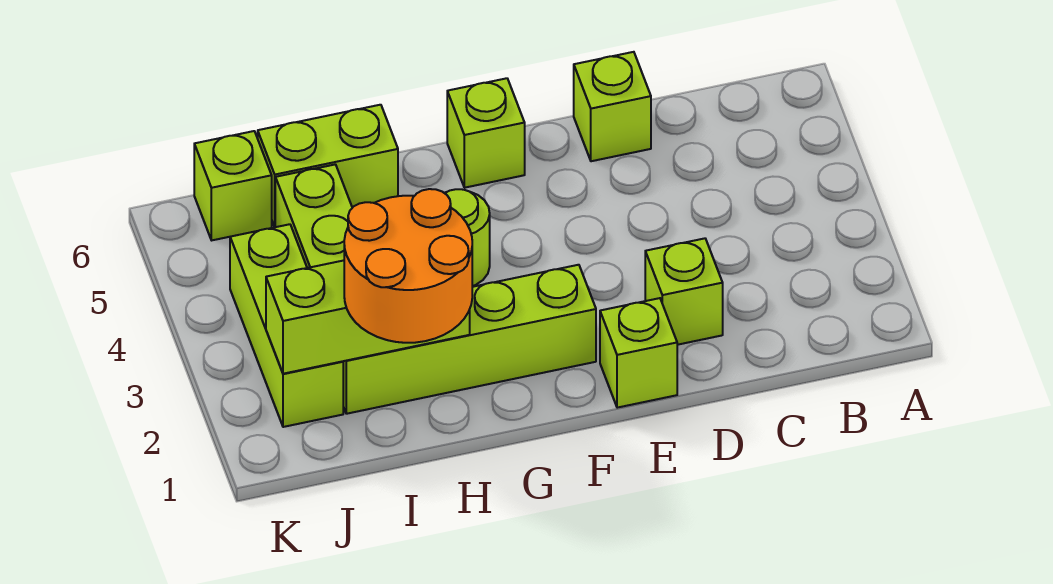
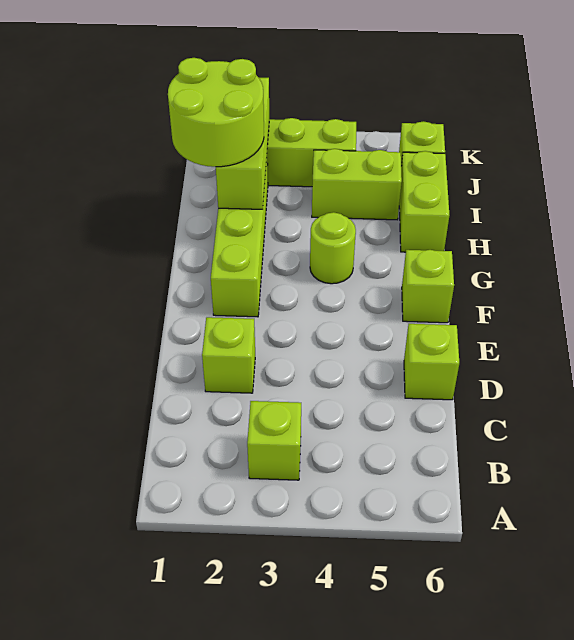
lime 1x1 brick [600,298,677,408] -> lime 1x1 brick moved to [247,401,301,480]
orange 2x2 round brick [344,189,472,343] -> lime 2x2 round brick [168,58,264,167]

